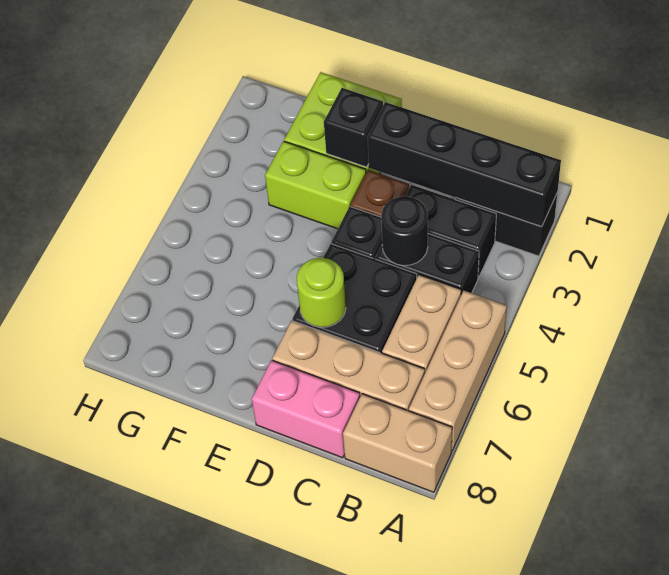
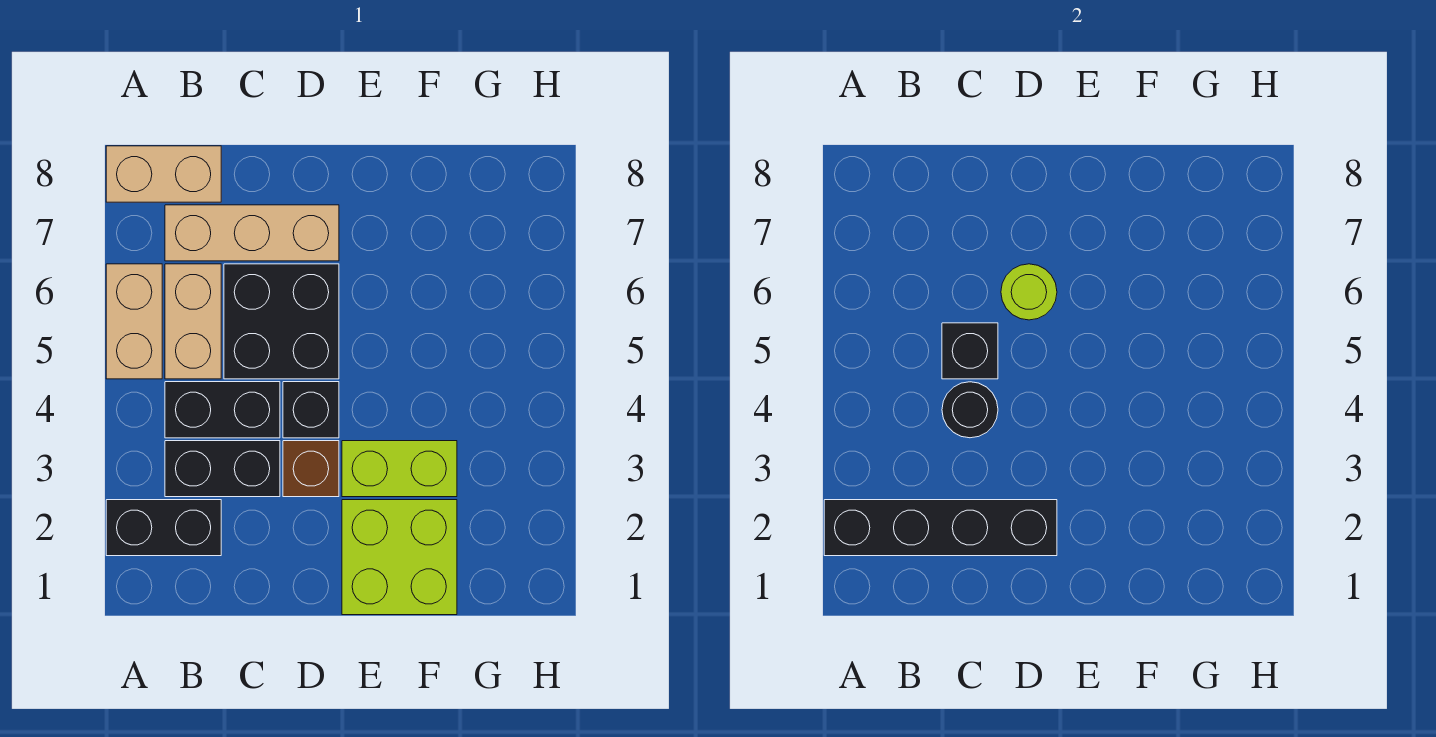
tan 1x3 brick [409,291,507,450] -> tan 1x2 brick [106,264,162,379]
pink 1x2 brick [252,360,360,458] -> none
black 1x1 brick [324,88,383,167] -> black 1x1 brick moved to [942,323,998,379]

